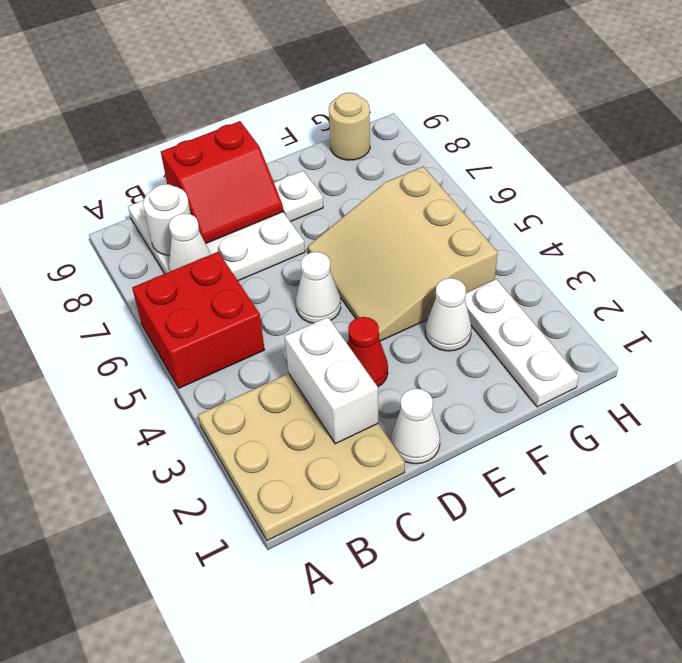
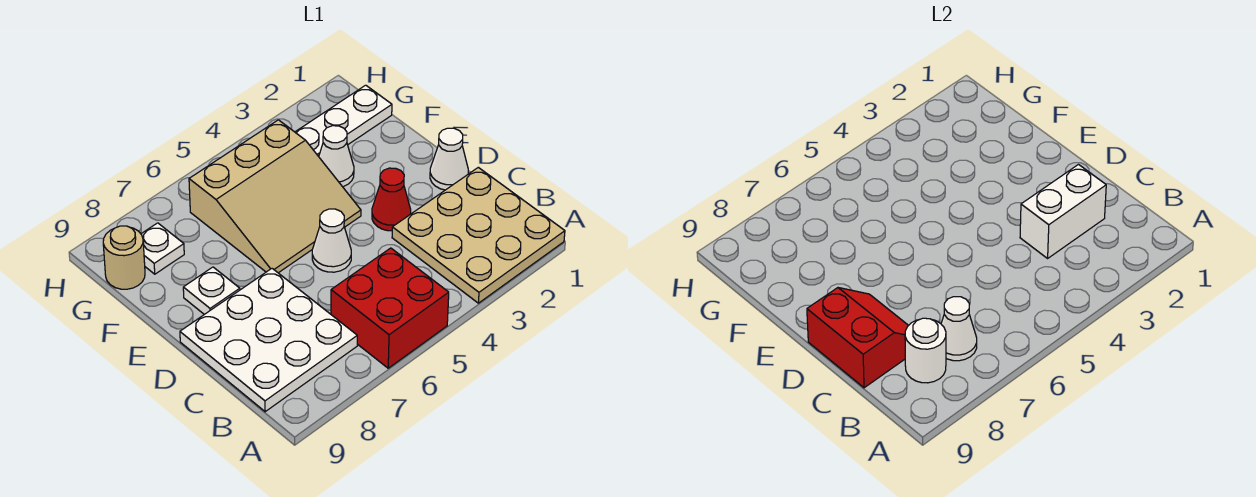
none -> white 1x1 plate [141,223,184,274]

